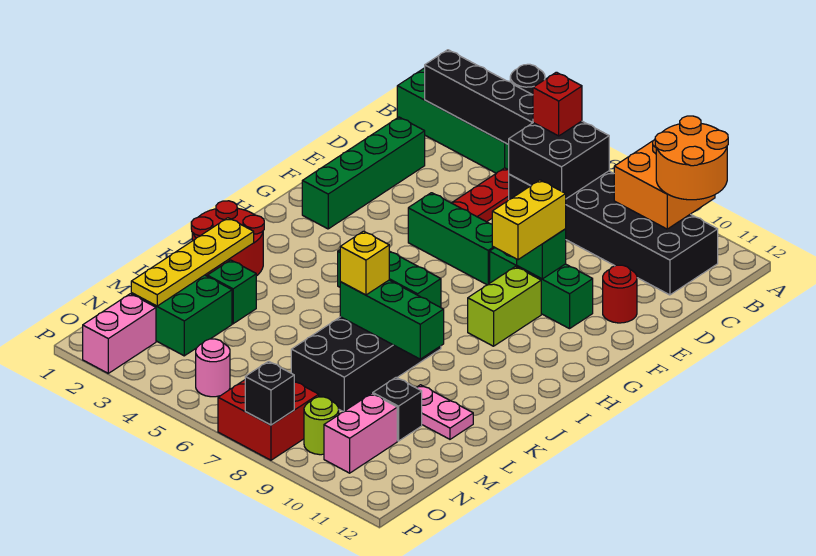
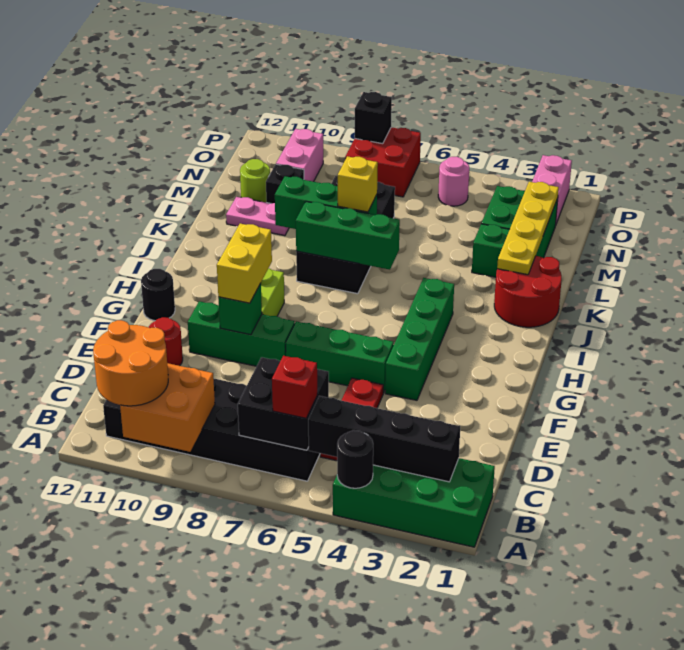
green 1x4 brick [302,117,425,229] -> green 1x4 brick moved to [385,278,454,400]
none -> black 1x1 round brick [141,269,175,321]
lime 1x1 round brick [304,397,339,455] -> lime 1x1 round brick moved to [240,159,270,202]

